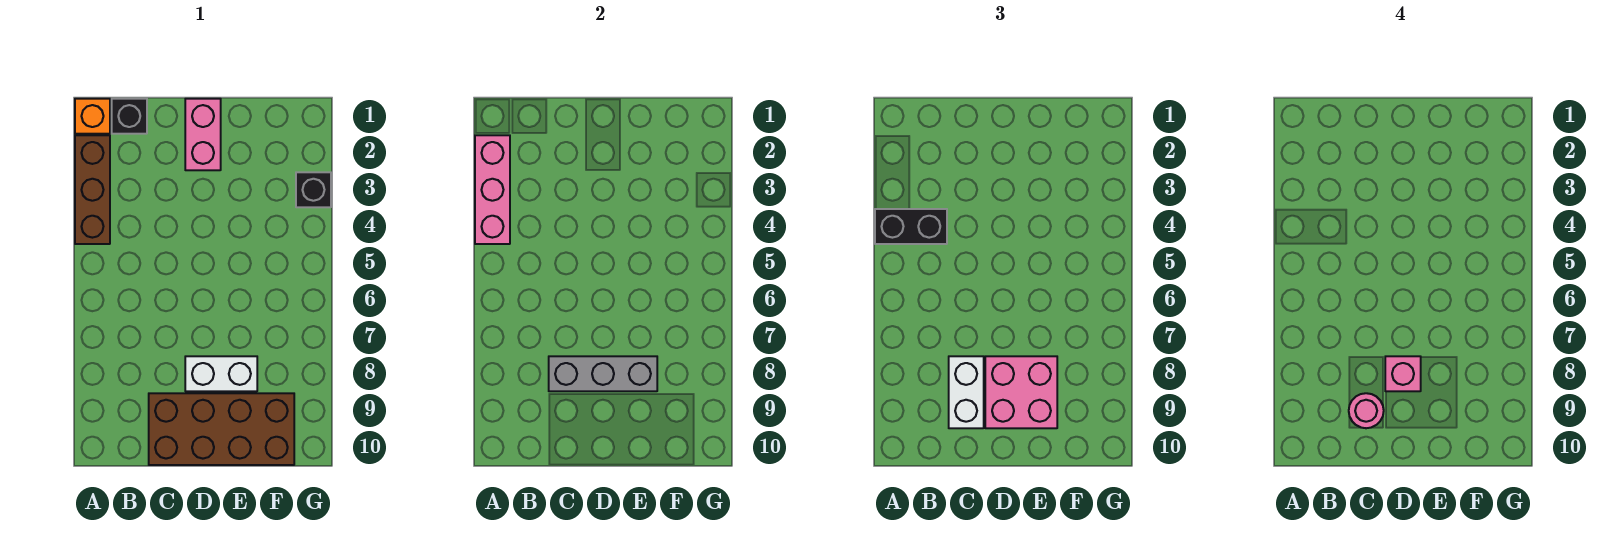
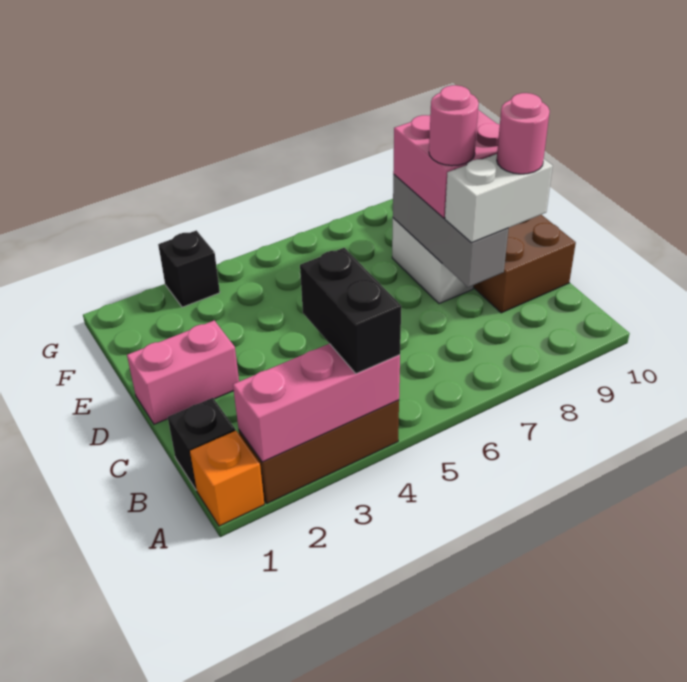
pink 1x1 brick [1385,356,1421,391] -> pink 1x1 round brick [429,85,479,166]

